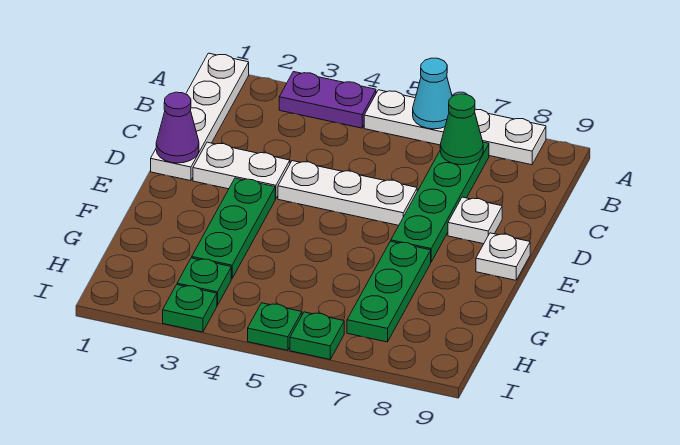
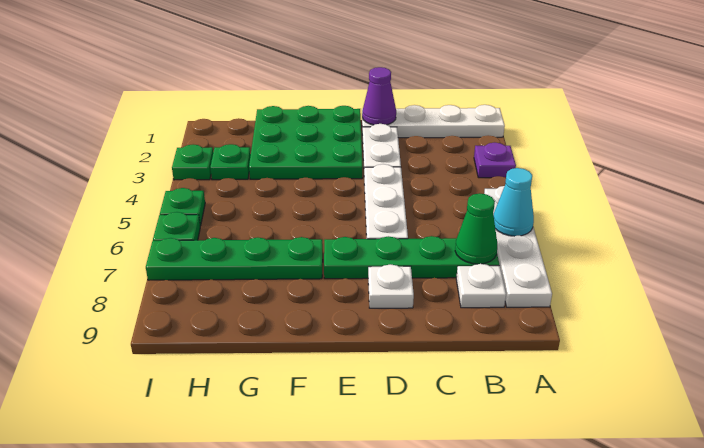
purple 1x2 plate [279,72,376,128] -> purple 1x1 plate [474,143,516,178]
green 1x3 plate [192,178,275,279] -> green 3x3 plate [249,106,363,179]
white 1x1 plate [476,233,530,280] -> white 1x1 plate moved to [456,264,506,308]
green 1x3 plate [347,241,431,342] -> green 1x4 plate [146,237,323,280]

